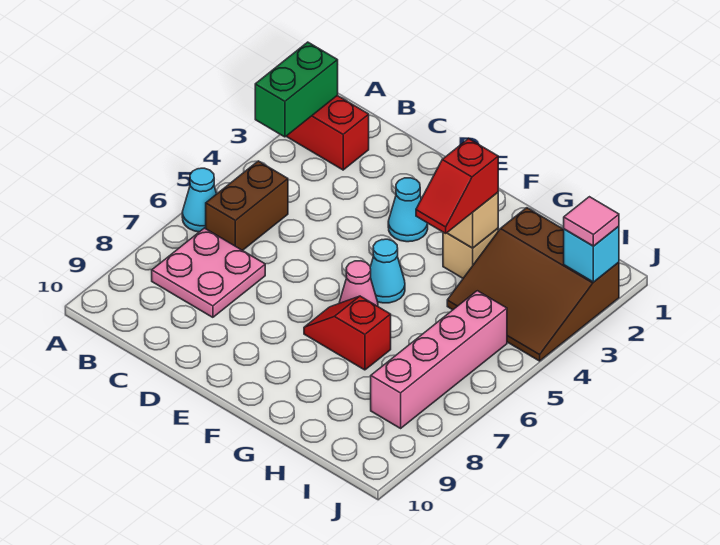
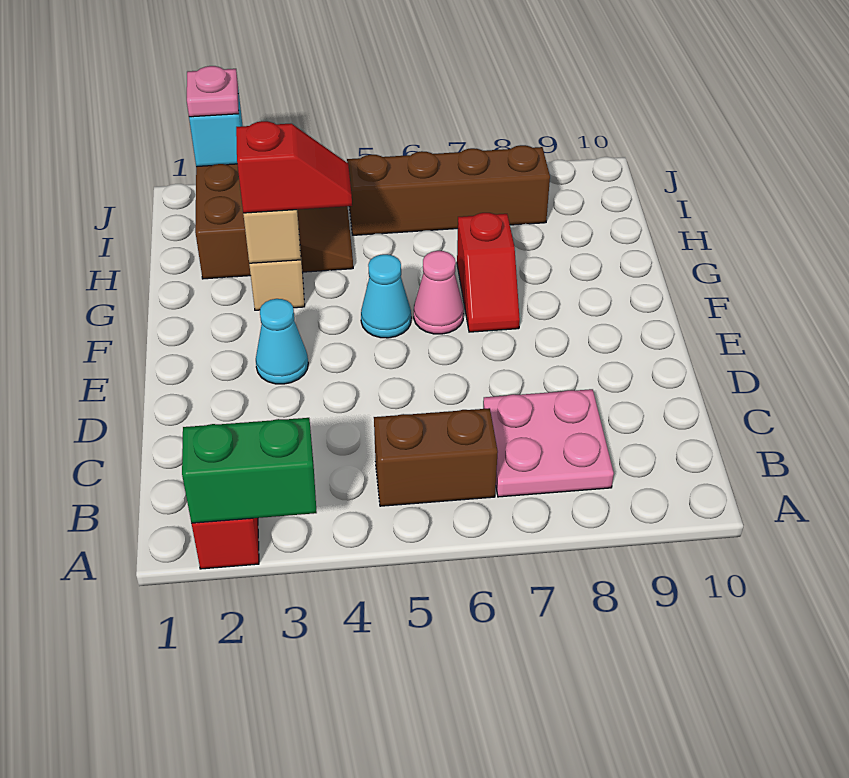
cyan 1x1 cone [182,168,217,232] -> none
pink 1x4 brick [371,291,507,428] -> brown 1x4 brick [347,145,550,235]
pink 1x1 tile [564,197,619,246] -> pink 1x1 plate [187,66,239,117]

